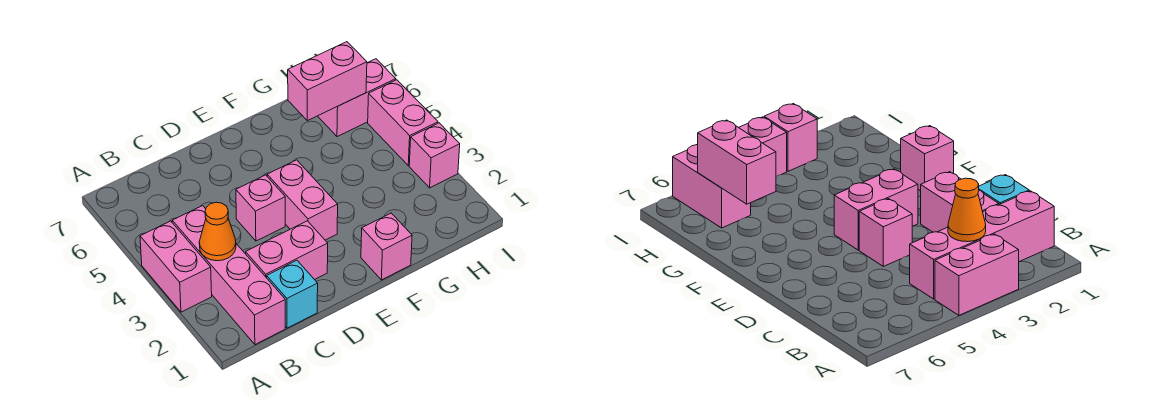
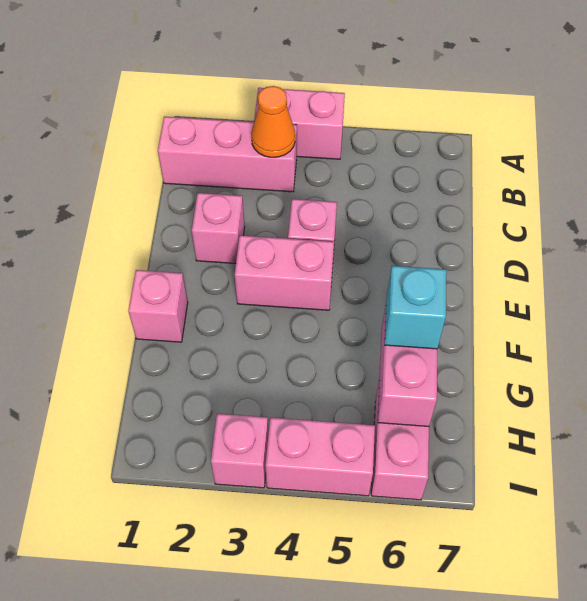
pink 1x4 brick [172,206,285,345] -> pink 1x3 brick [158,117,297,192]
cyan 1x1 brick [267,260,318,328] -> cyan 1x1 brick moved to [385,266,446,349]
pink 1x2 brick [246,221,328,280] -> pink 1x1 brick [192,193,245,264]

